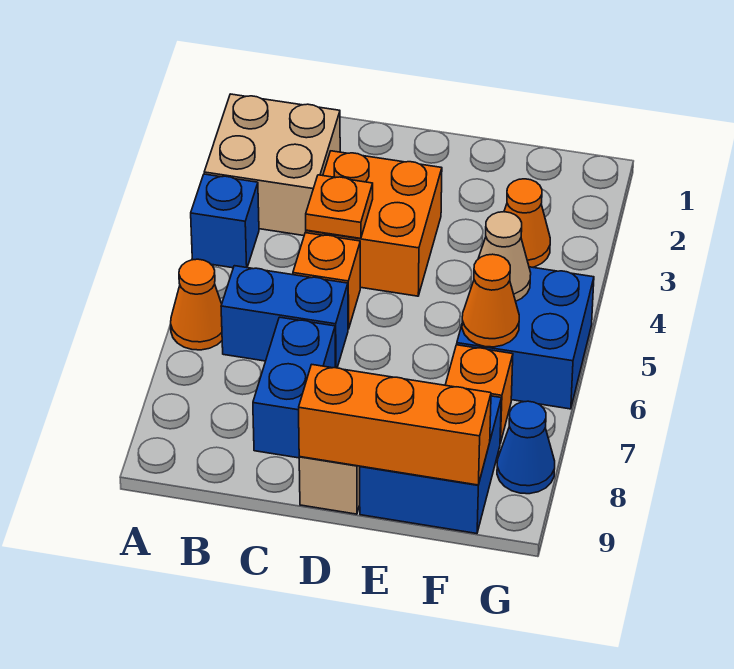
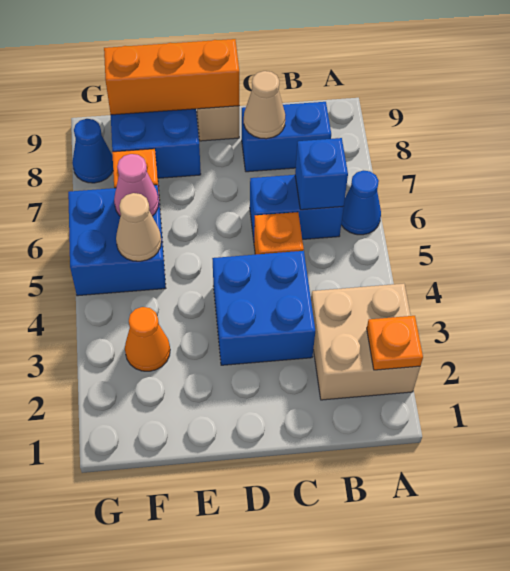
blue 1x1 brick [191,174,259,268] -> blue 1x1 brick moved to [295,138,348,210]
orange 1x1 cone [171,259,222,350] -> blue 1x1 cone [341,171,381,235]
orange 2x2 brick [306,151,442,296] -> blue 2x2 brick [212,251,315,365]
orange 1x1 plate [306,175,373,239] -> orange 1x1 plate moved to [367,316,423,370]
blue 1x2 brick [253,317,335,458] -> blue 1x2 brick turned to [242,102,331,172]
none -> tan 1x1 cone [244,71,286,139]
orange 1x1 cone [462,254,519,347] -> pink 1x1 cone [114,154,159,216]

